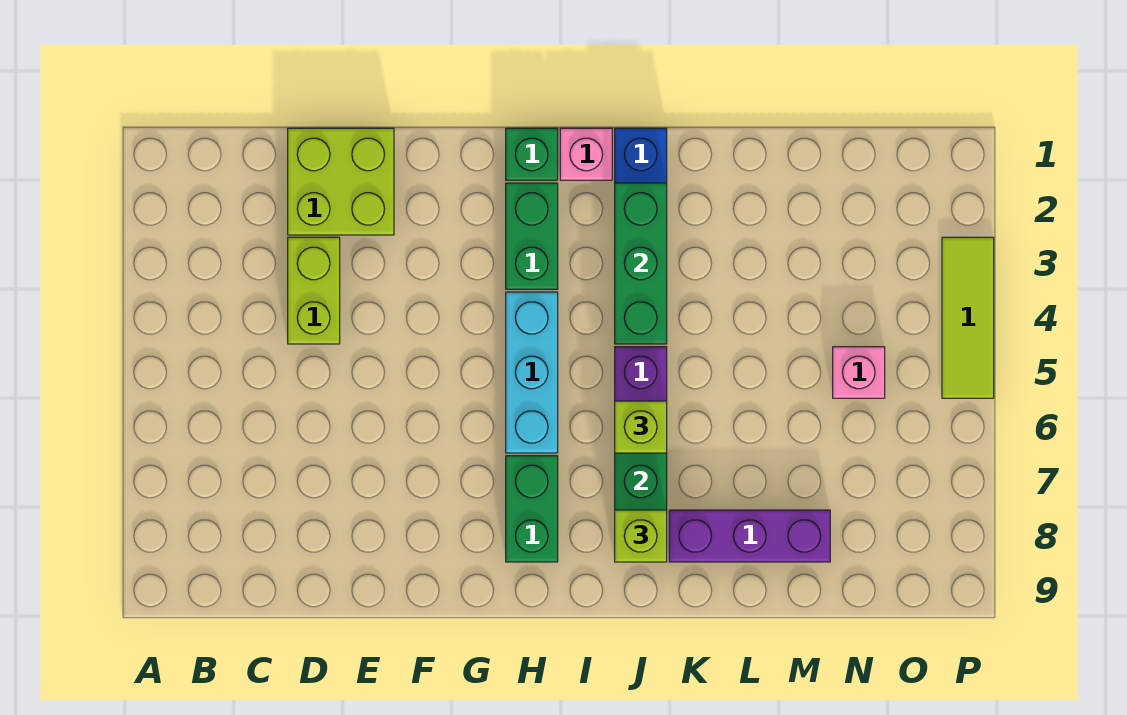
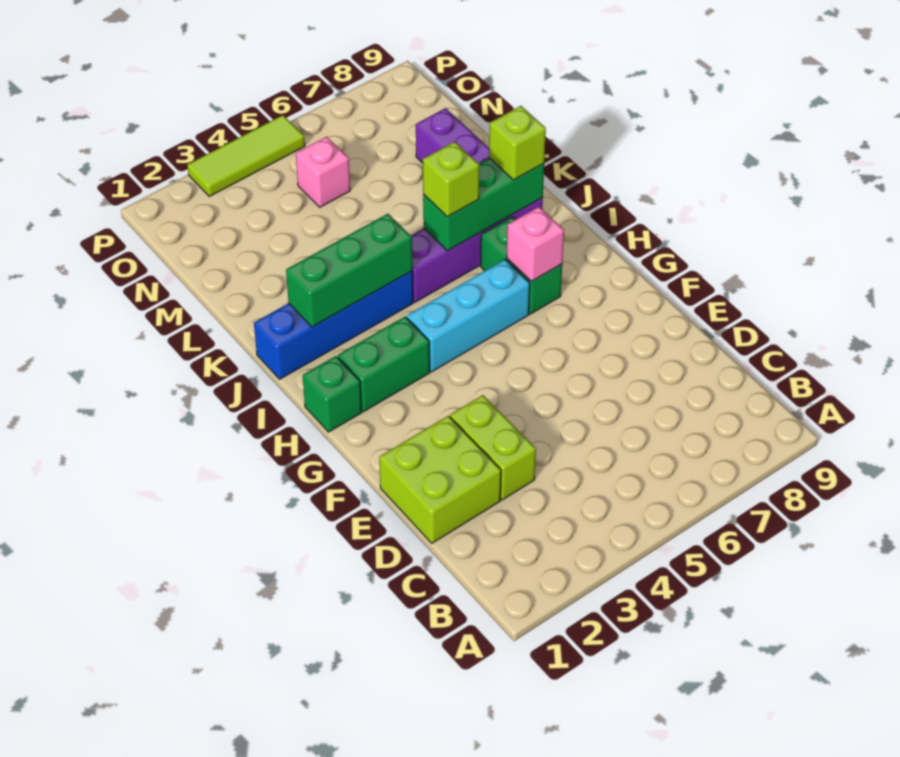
lime 1x2 brick [288,237,340,344] -> lime 1x2 brick turned to [450,395,536,500]
green 1x2 brick [506,456,558,562] -> green 1x2 brick turned to [481,217,562,314]
pink 1x1 brick [560,128,612,180] -> pink 1x1 brick moved to [507,207,564,281]

